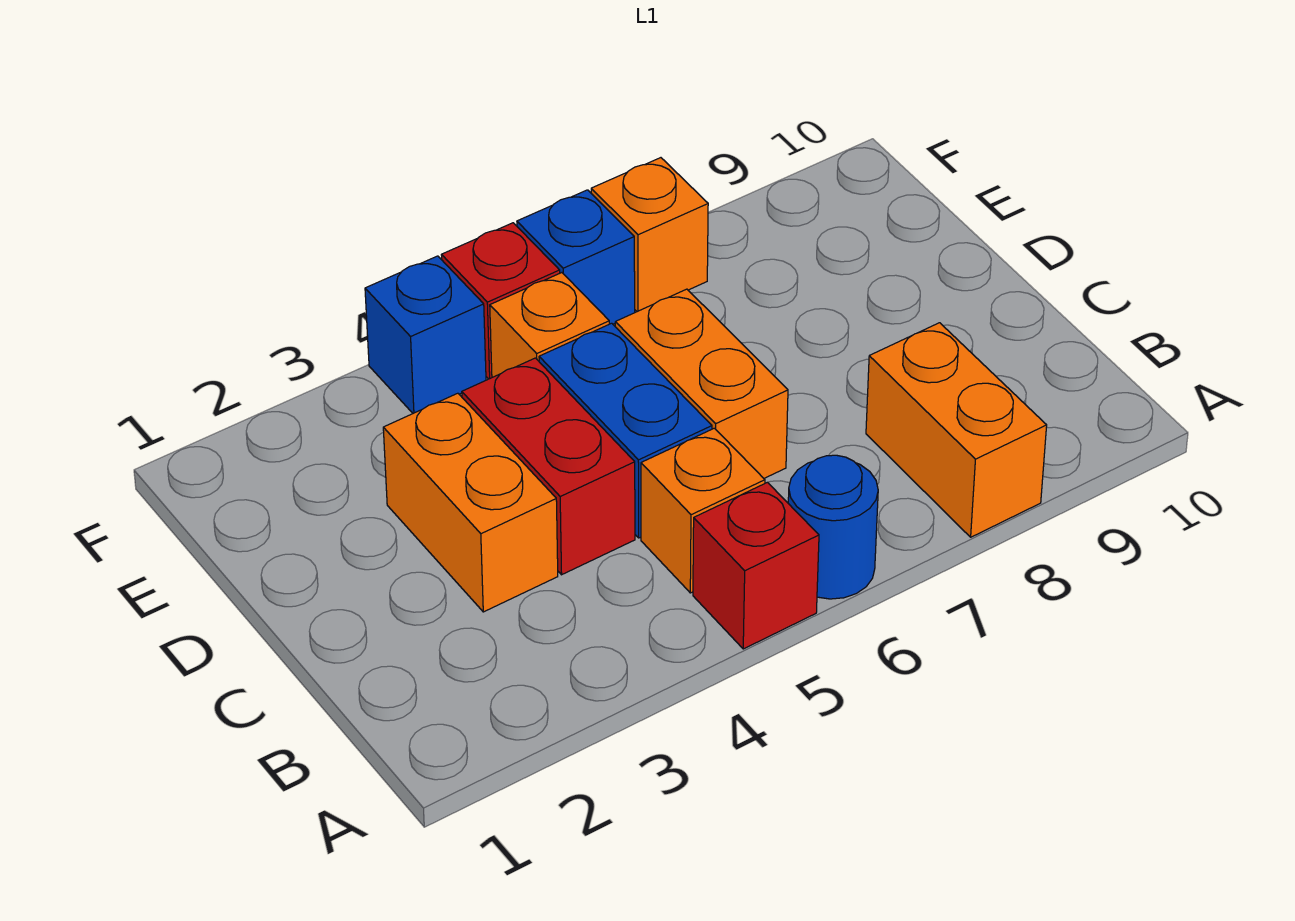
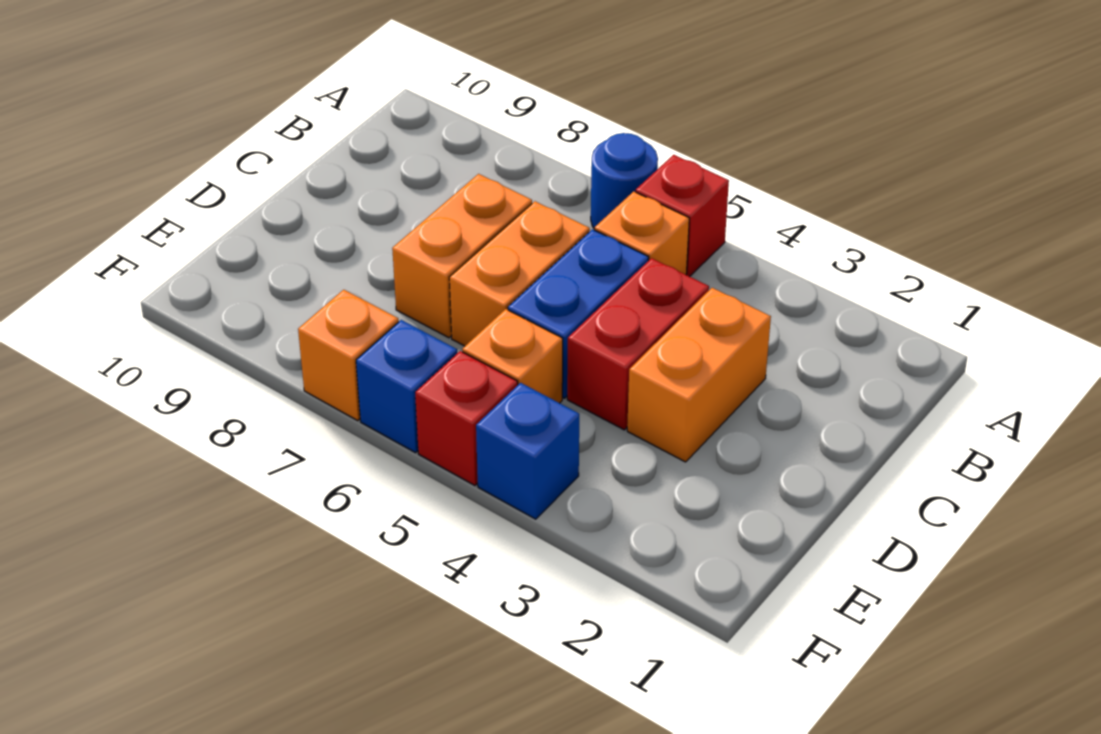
orange 1x2 brick [866,323,1047,537] -> orange 1x2 brick moved to [392,174,532,338]

